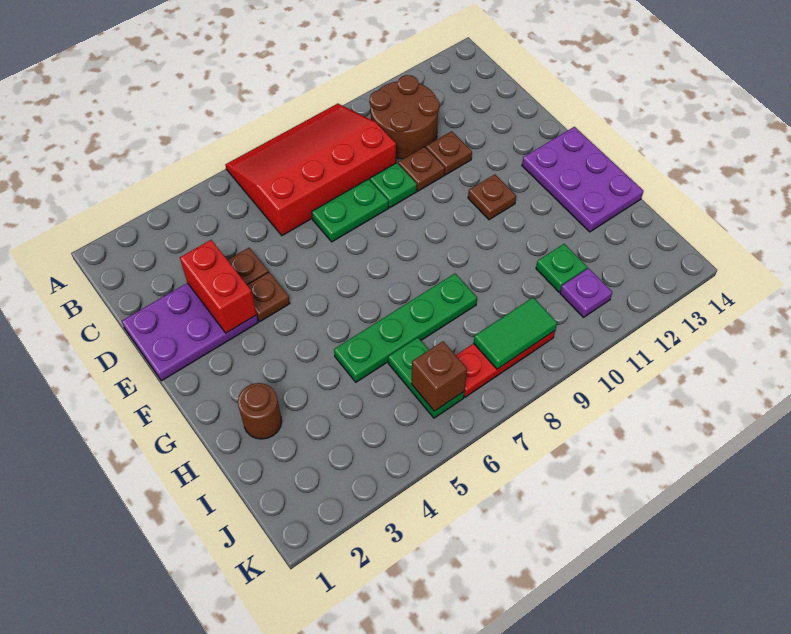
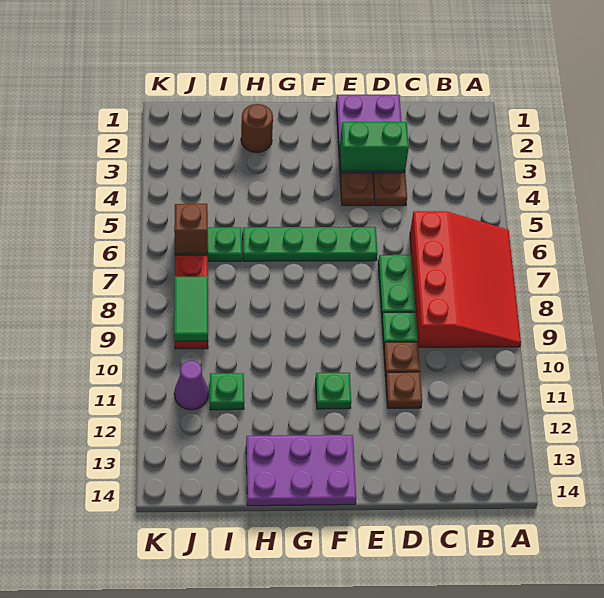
brown 2x2 round brick [370,75,439,159] -> none
red 1x2 brick [180,240,257,333] -> green 1x2 brick [340,122,409,171]
brown 1x1 plate [468,174,516,220] -> green 1x1 plate [316,373,351,409]
green 1x4 plate [334,274,477,382] -> green 1x4 plate turned to [243,227,378,261]
purple 1x1 plate [560,268,612,317] -> purple 1x1 cone [174,361,208,410]

